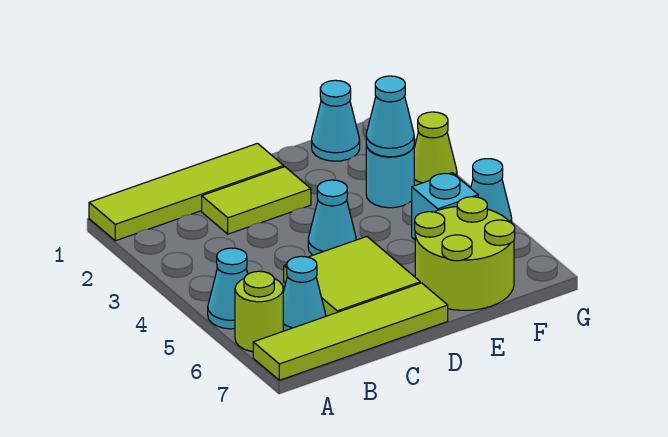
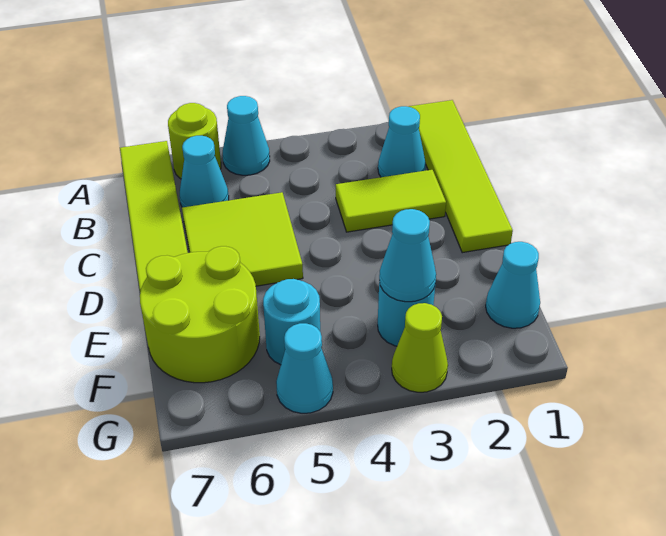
lime 1x2 tile [202,167,311,234] -> lime 1x2 tile turned to [336,170,446,232]
cyan 1x1 cone [308,180,356,255] -> cyan 1x1 cone moved to [378,106,426,177]
cyan 1x1 brick [412,173,478,240] -> cyan 1x1 round brick [263,279,320,365]

